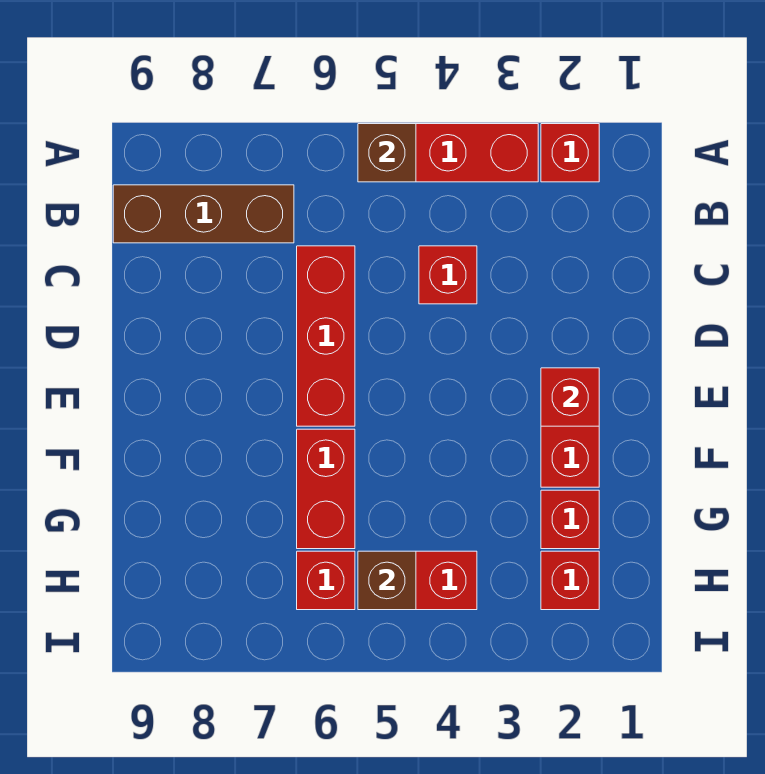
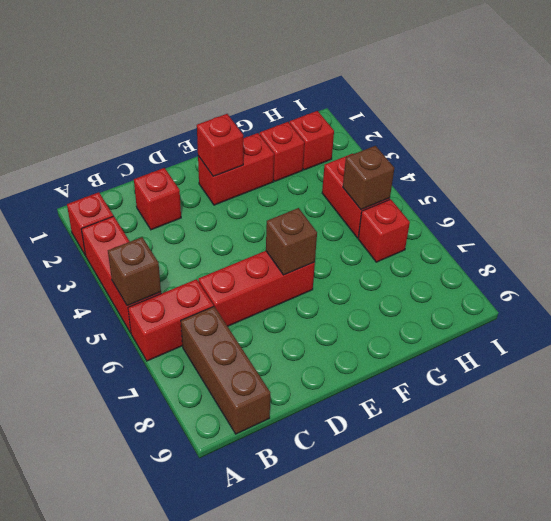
red 1x1 brick [419,246,477,304] -> red 1x1 brick moved to [134,168,181,230]
none -> brown 1x1 brick [266,208,317,275]
red 1x2 brick [297,429,355,549] -> red 1x2 brick moved to [128,279,214,361]

